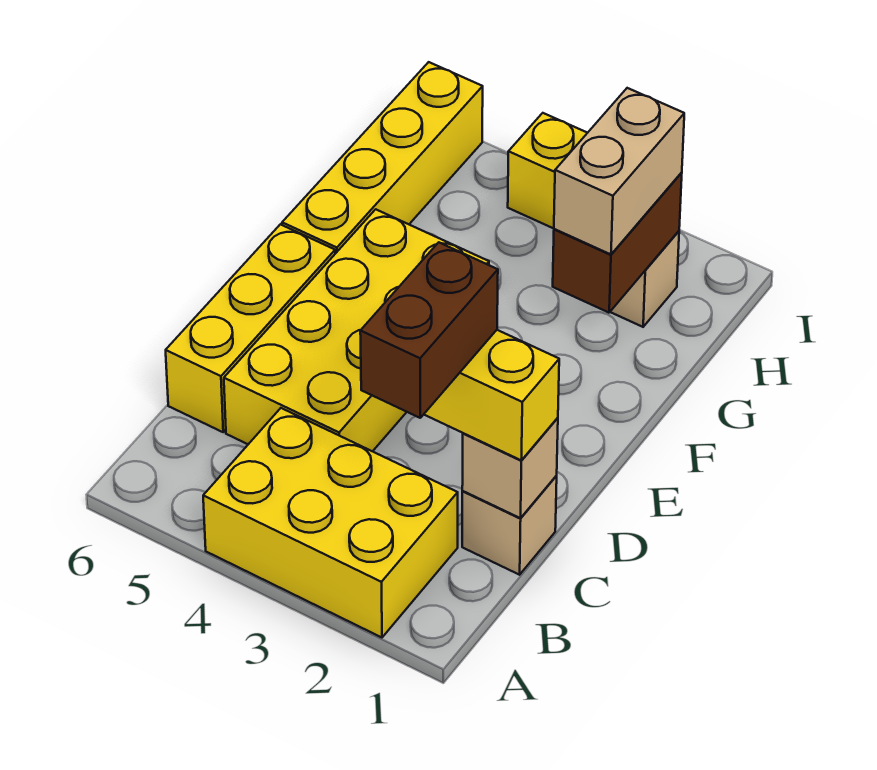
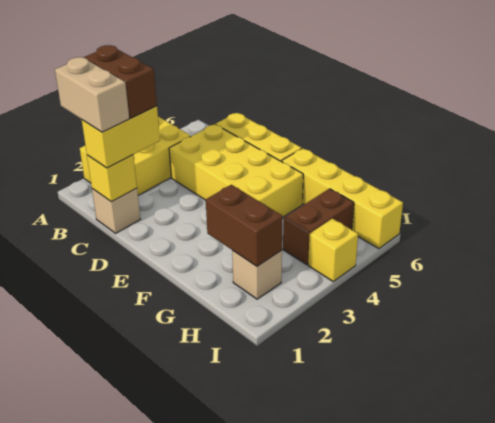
tan 1x1 brick [462,418,558,518] -> yellow 1x1 brick [87,155,137,202]
tan 1x2 brick [554,88,684,254] -> tan 1x2 brick moved to [55,57,129,132]
none -> brown 1x2 brick [283,189,354,265]

